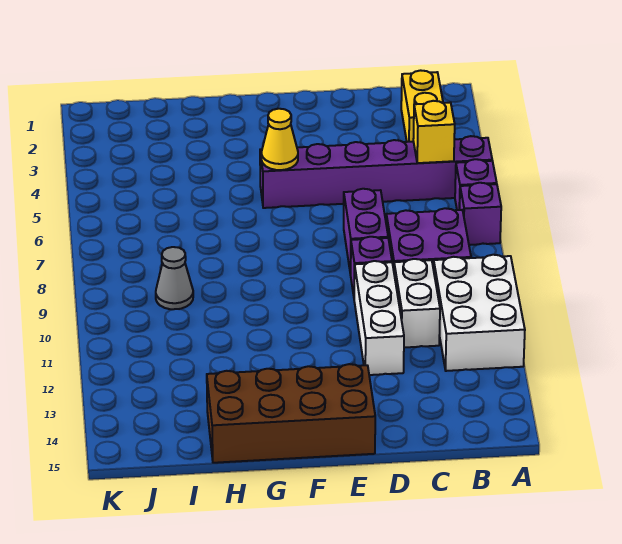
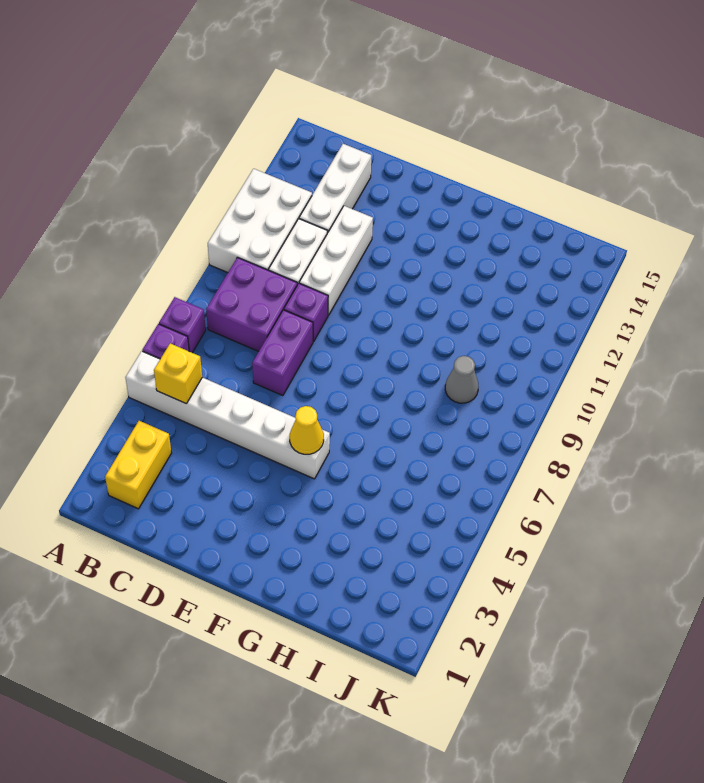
purple 1x6 brick [260,136,492,208] -> white 1x6 brick [125,351,330,479]
none -> white 1x3 brick [299,144,371,233]
brown 2x4 brick [207,364,375,463] -> none

